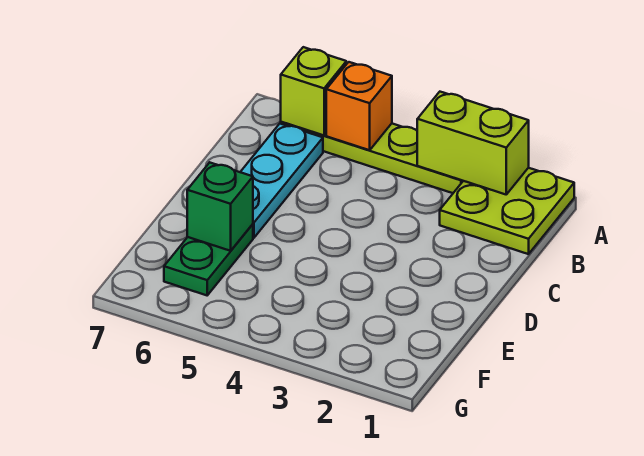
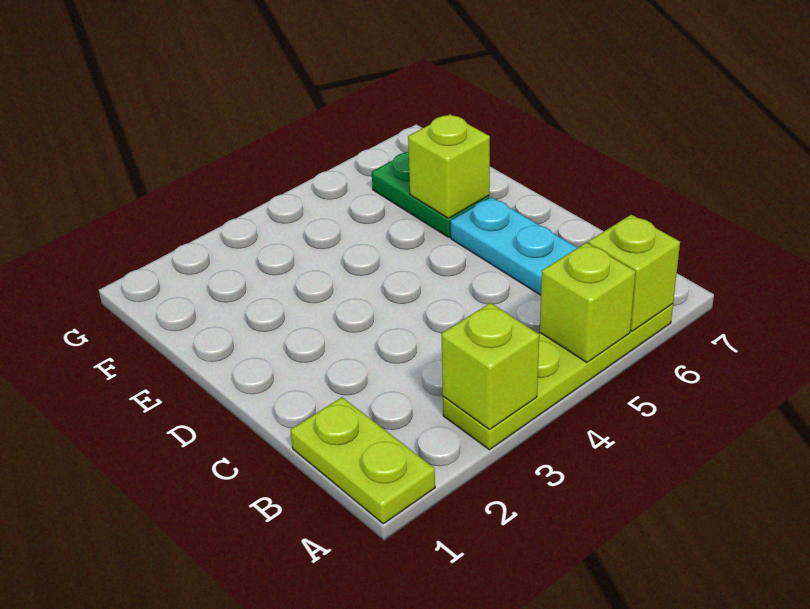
lime 2x2 plate [440,168,574,254] -> lime 1x2 plate [291,397,435,524]
lime 1x2 brick [417,92,529,194] -> lime 1x1 brick [442,303,539,430]
orange 1x1 brick [326,62,392,150] -> lime 1x1 brick [540,243,636,363]
green 1x1 brick [187,163,253,251] -> lime 1x1 brick [408,114,490,218]

